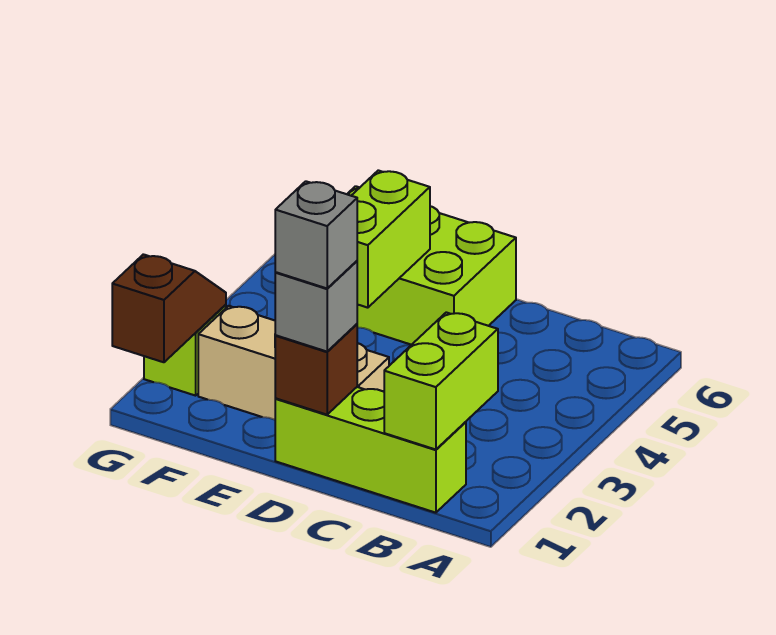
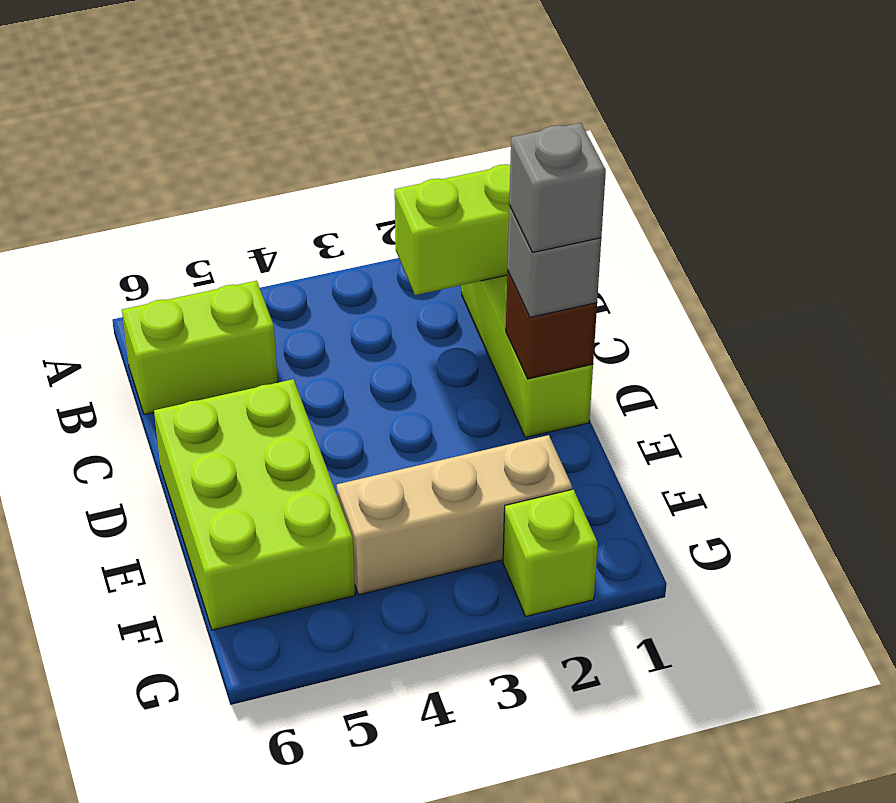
tan 1x3 brick [198,306,389,420] -> tan 1x3 brick turned to [337,435,572,595]
lime 1x2 brick [351,170,430,308] -> lime 1x2 brick moved to [122,281,278,415]
brown 1x2 slope [112,254,226,362] -> none

